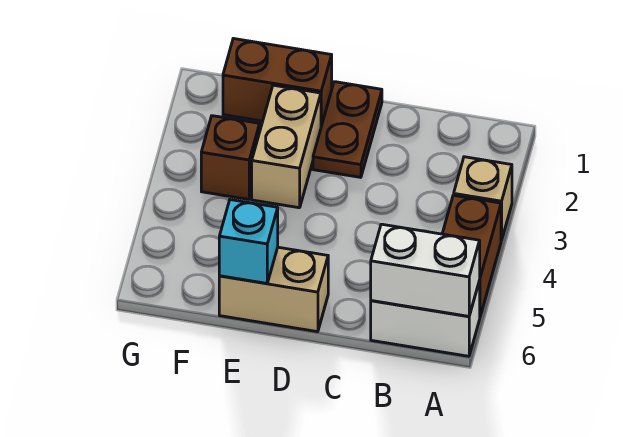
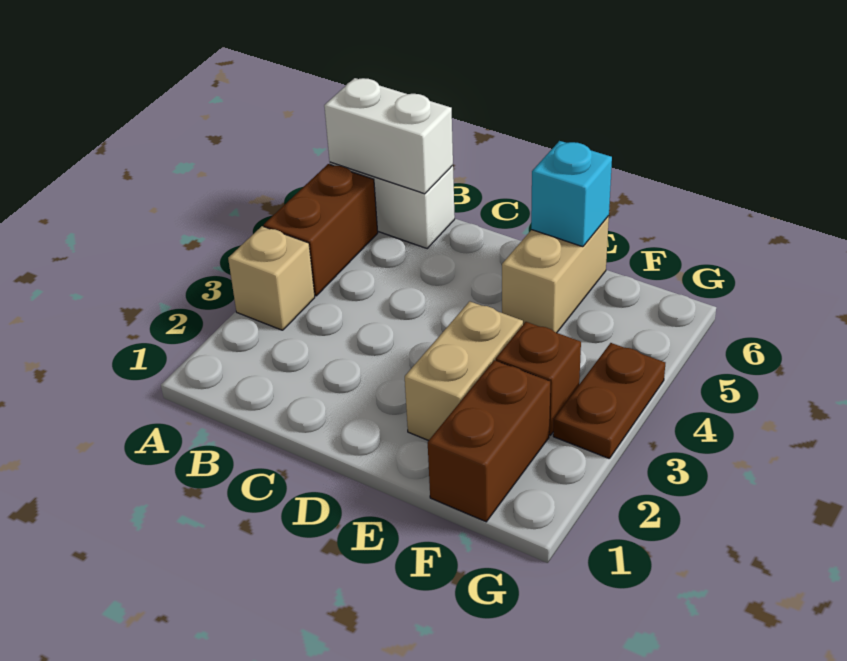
brown 1x2 plate [313,82,382,177] -> brown 1x2 plate moved to [553,343,665,459]
tan 1x2 brick [219,247,328,332] -> tan 1x2 brick turned to [502,216,609,333]
brown 1x2 brick [223,38,332,126] -> brown 1x2 brick turned to [428,360,550,522]

